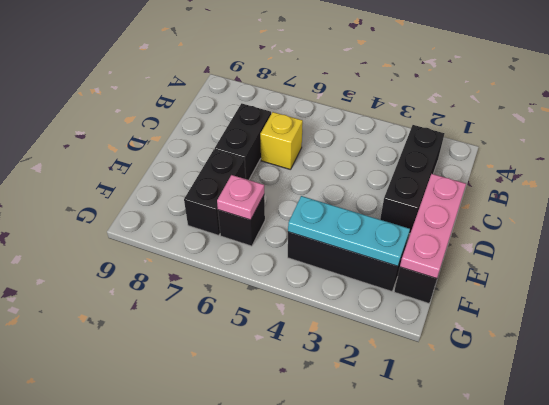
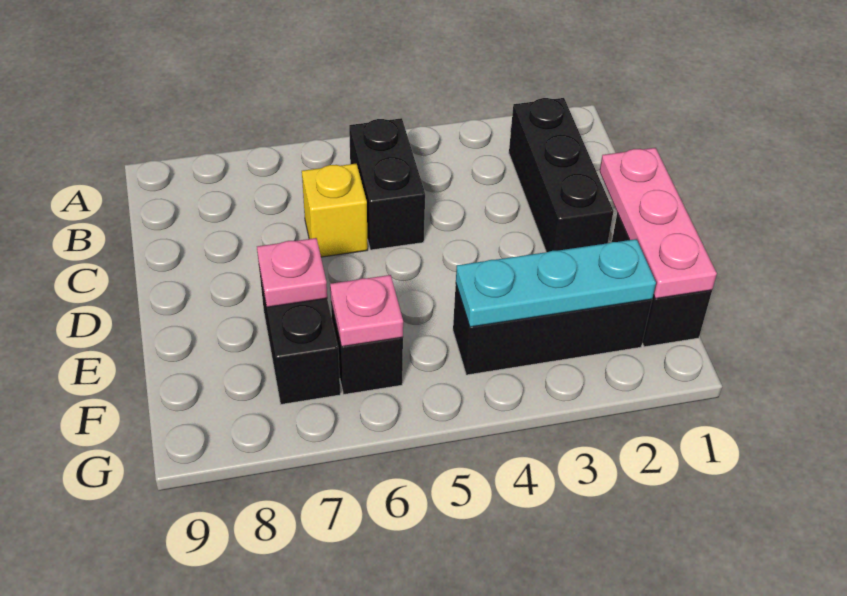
black 1x2 brick [215,103,271,180] -> black 1x2 brick moved to [349,118,425,250]
none -> pink 1x1 plate [257,238,327,307]

